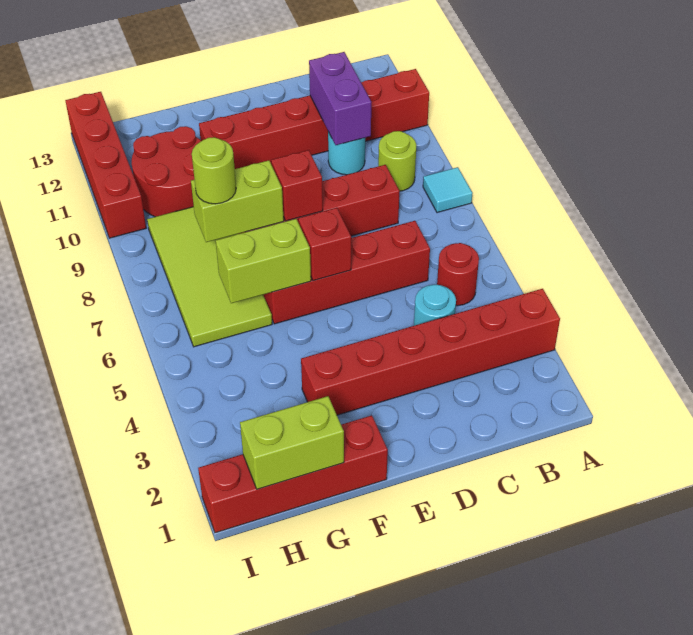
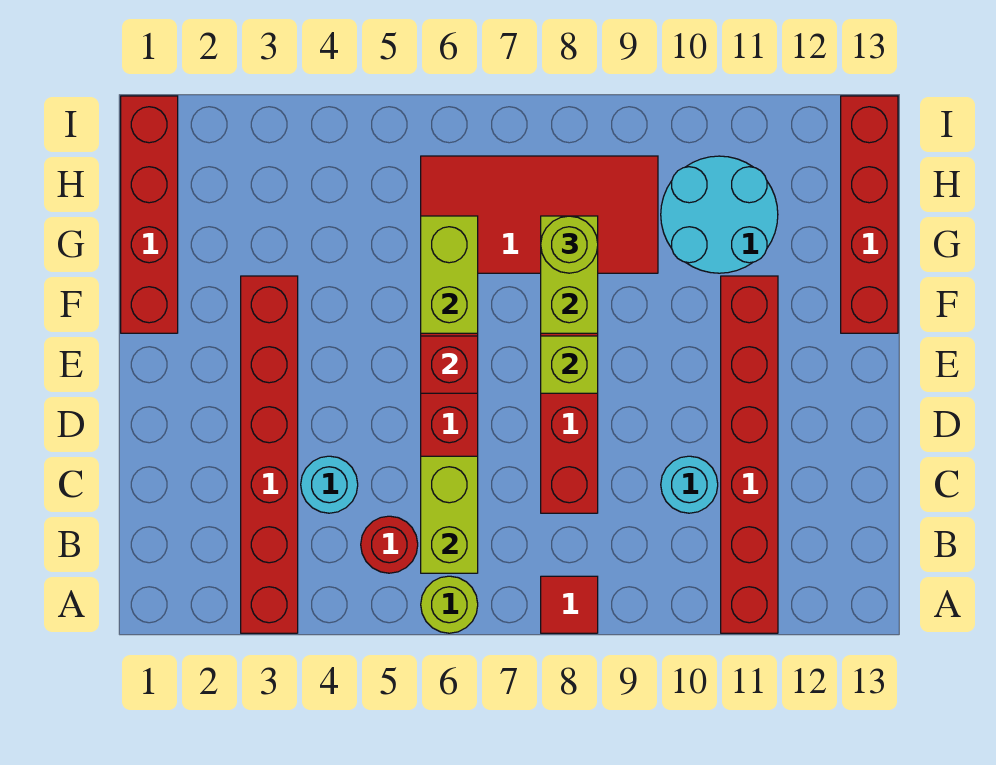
cyan 1x1 tile [423,167,472,213] -> red 1x1 tile [541,576,598,633]
lime 1x1 round brick [378,131,416,191] -> lime 1x1 round brick moved to [421,576,478,633]
purple 1x2 brick [309,52,371,145] -> none
red 1x1 brick [271,150,323,221] -> lime 1x1 brick [541,336,598,393]
lime 1x2 brick [240,396,344,489] -> lime 1x2 brick moved to [421,456,478,573]
lime 2x4 tile [147,207,272,347] -> red 2x4 tile [421,156,658,273]
red 2x2 round brick [132,126,201,217] -> cyan 2x2 round brick [661,156,778,273]
red 1x4 brick [65,92,146,238] -> red 1x4 brick turned to [841,96,898,333]

